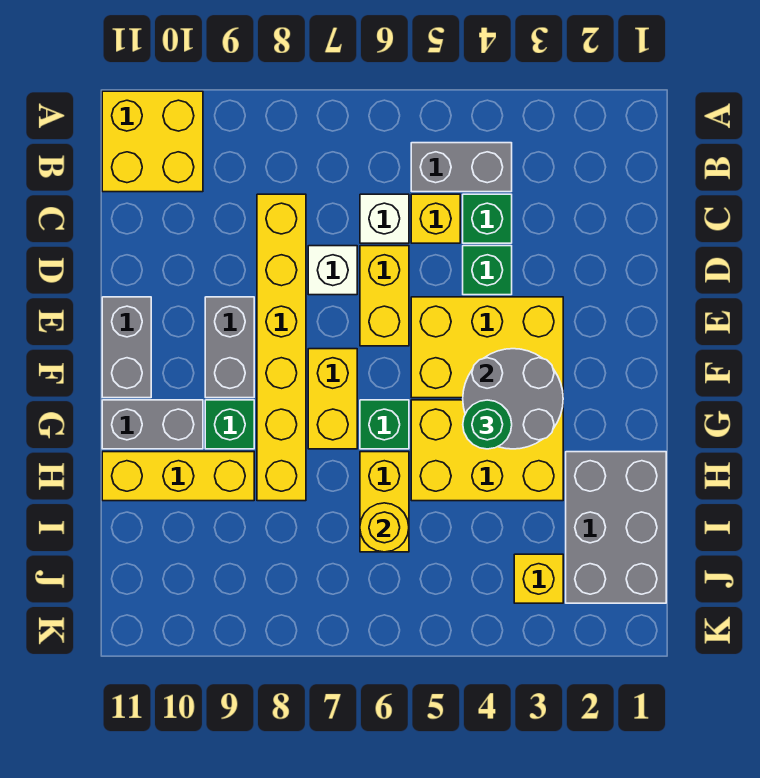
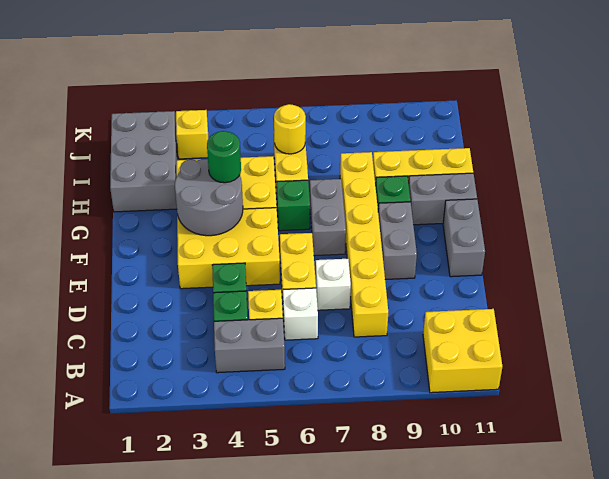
yellow 1x2 brick [308,349,357,449] -> grey 1x2 brick [310,179,346,256]

